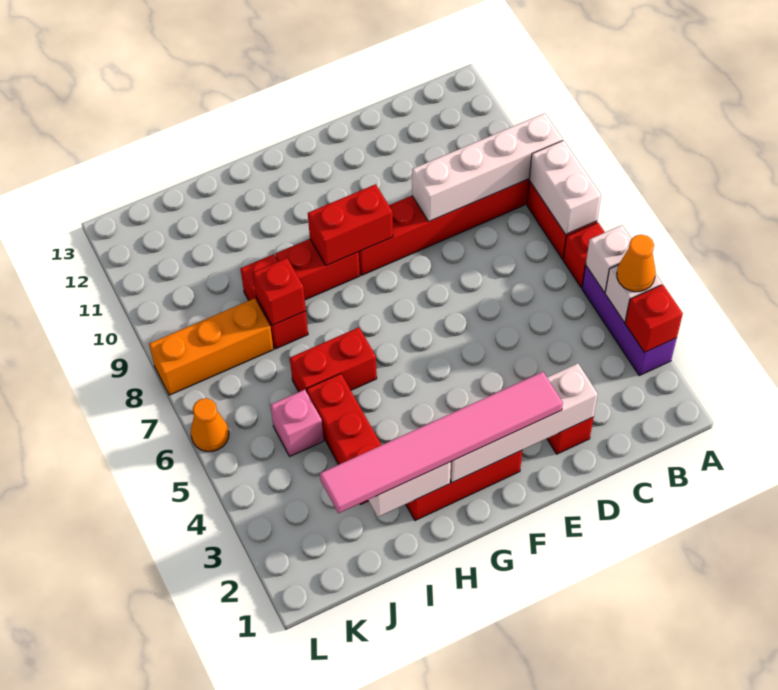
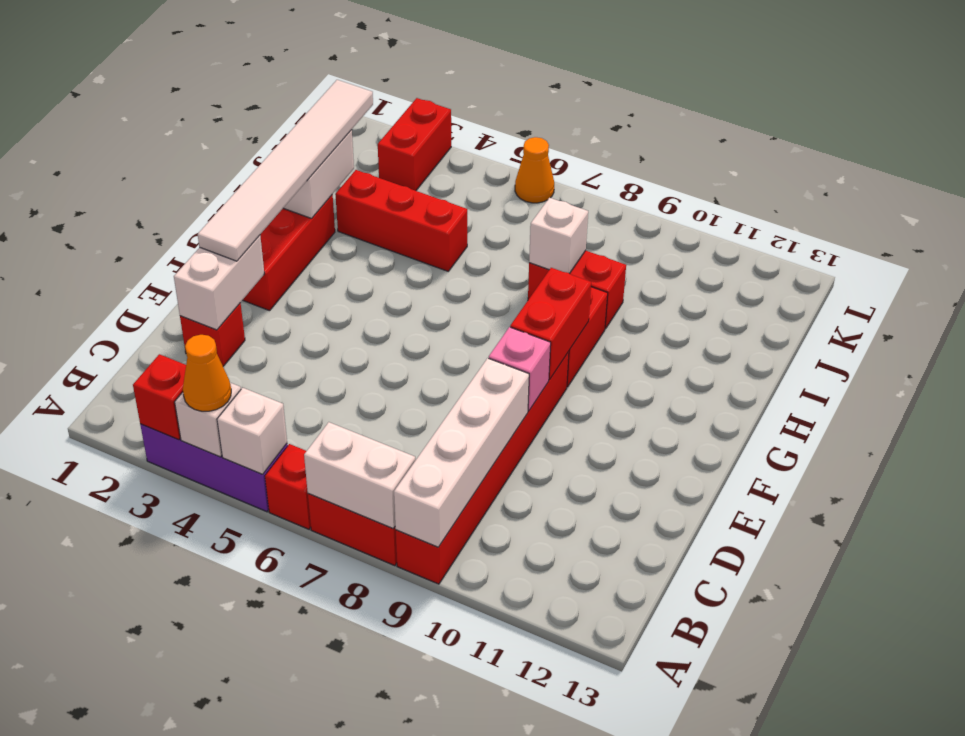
white 1x4 brick [450,363,598,483] -> white 1x2 brick [174,235,264,330]
pink 1x6 tile [320,372,563,513] -> white 1x6 tile [198,80,373,261]
red 1x2 brick [290,327,377,392] -> red 1x2 brick moved to [378,98,451,191]
red 1x1 brick [253,258,306,325] -> white 1x1 brick [529,198,588,274]
pink 1x1 brick [270,390,324,456] -> pink 1x1 brick moved to [489,327,551,411]
orange 1x3 brick [149,298,273,395] -> none

